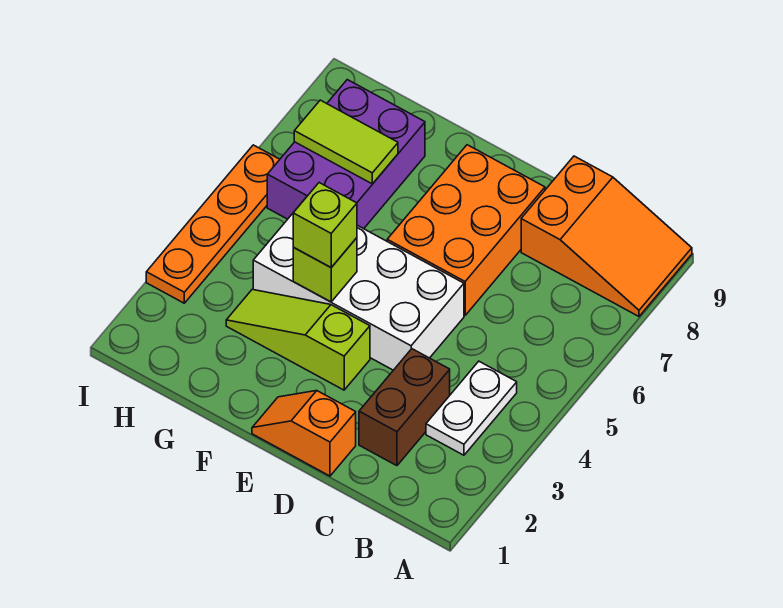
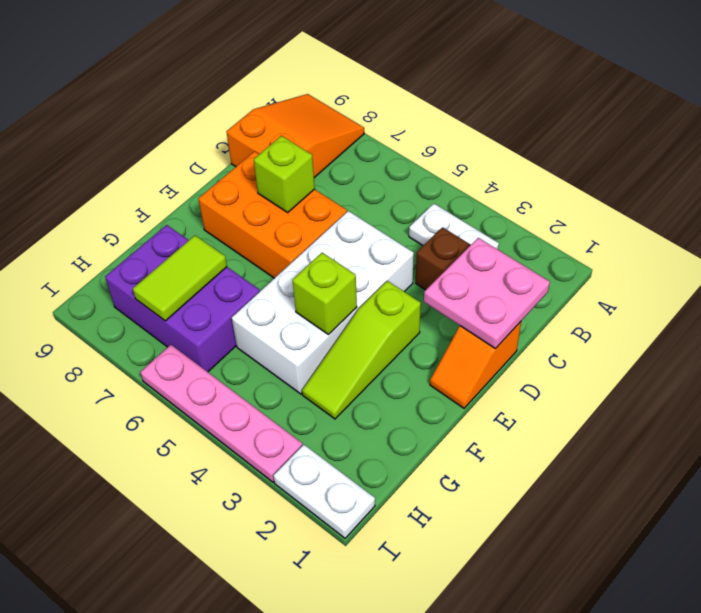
none -> pink 2x2 plate [424,238,550,348]
lime 1x1 brick [293,183,357,267] -> lime 1x1 brick moved to [254,136,315,213]
none -> white 1x2 plate [273,445,375,538]
orange 1x4 plate [146,145,280,303] -> pink 1x4 plate [140,345,302,482]

